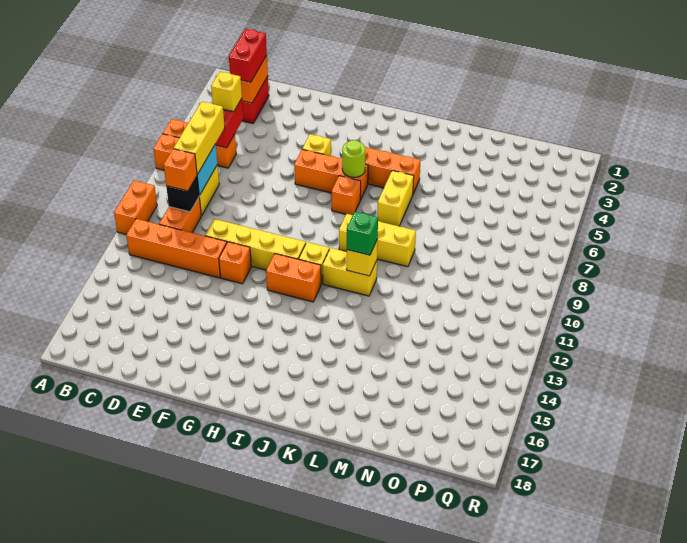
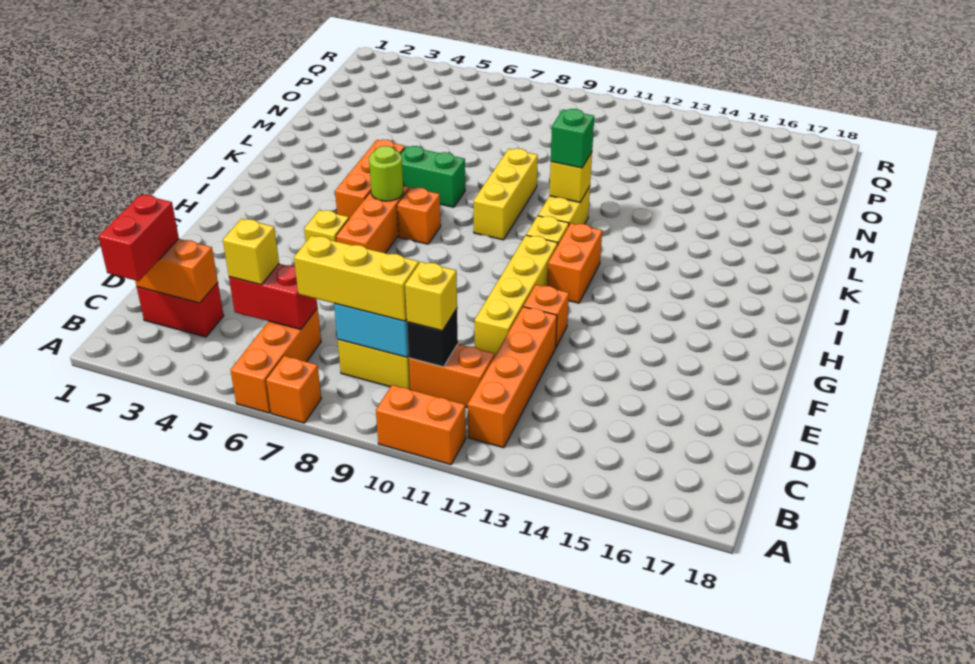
red 1x2 brick [229,29,267,82] -> red 1x2 brick turned to [98,195,179,281]
orange 1x1 brick [164,149,197,191] -> yellow 1x1 brick [405,262,457,331]
yellow 1x2 brick [377,171,414,226] -> green 1x2 brick [400,146,465,207]

